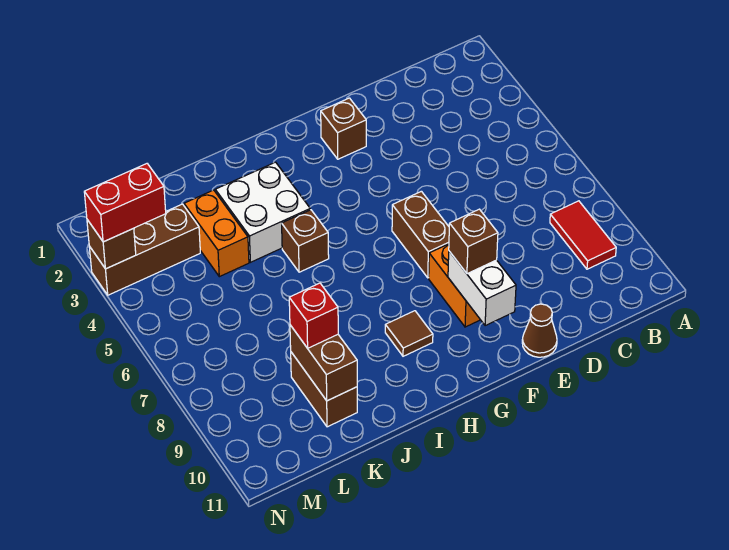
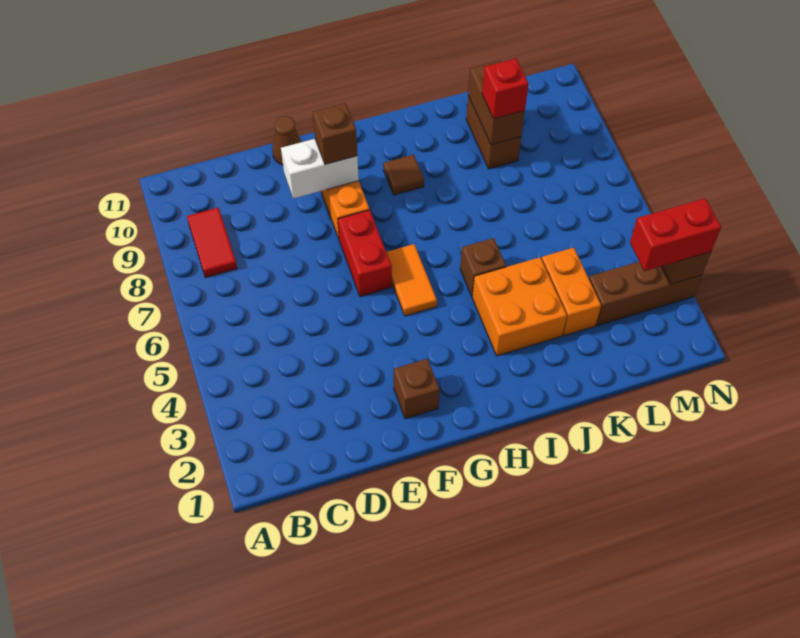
brown 1x2 brick [392,191,449,278] -> red 1x2 brick [338,210,392,296]
white 1x2 brick [448,251,516,326] -> white 1x2 brick turned to [281,139,359,198]
none -> orange 1x2 tile [386,244,437,316]
white 2x2 brick [215,162,310,262] -> orange 2x2 brick [472,257,567,356]

